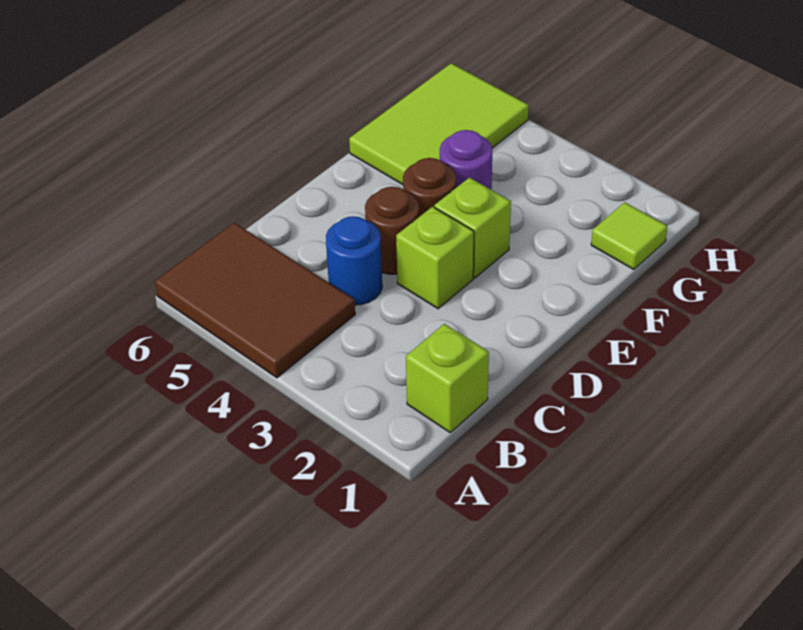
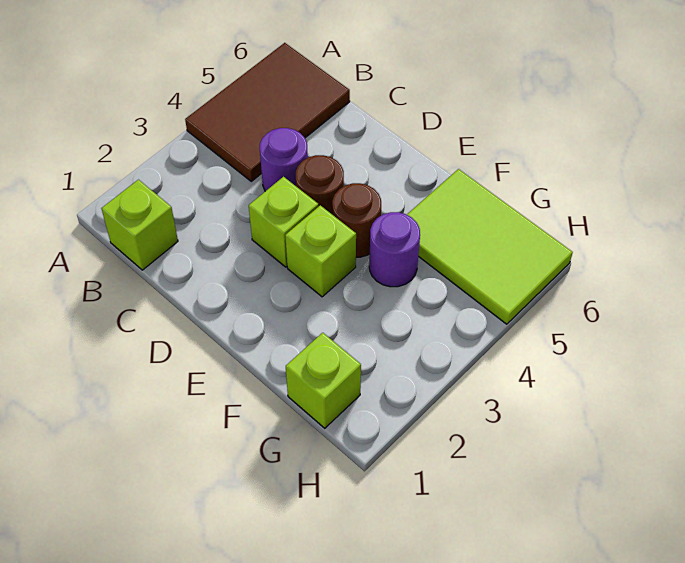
blue 1x1 round brick [326,216,382,305] -> purple 1x1 round brick [260,128,308,191]
lime 1x1 tile [591,202,667,269] -> lime 1x1 brick [286,333,361,428]

